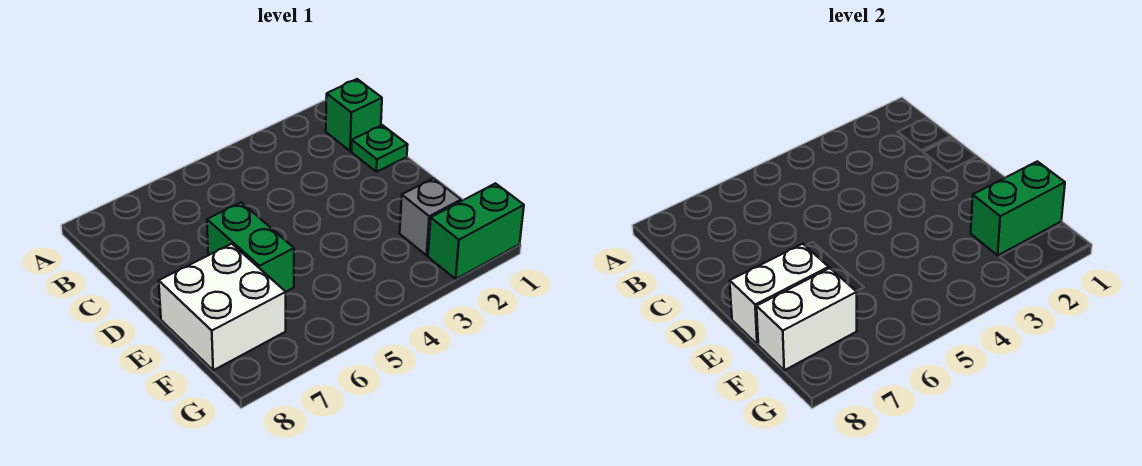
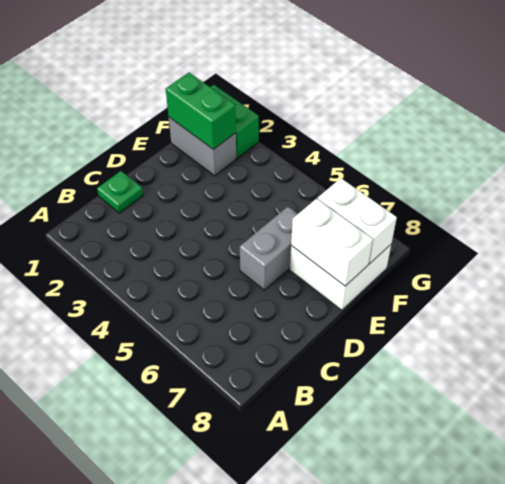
green 1x1 brick [326,79,382,151] -> none
green 1x2 brick [207,203,294,292] -> grey 1x2 brick [240,207,298,290]
grey 1x1 brick [400,178,461,255] -> grey 1x2 brick [169,117,236,176]

